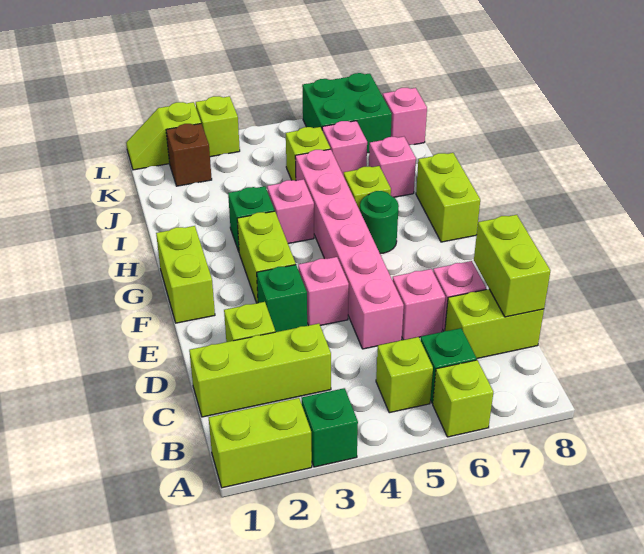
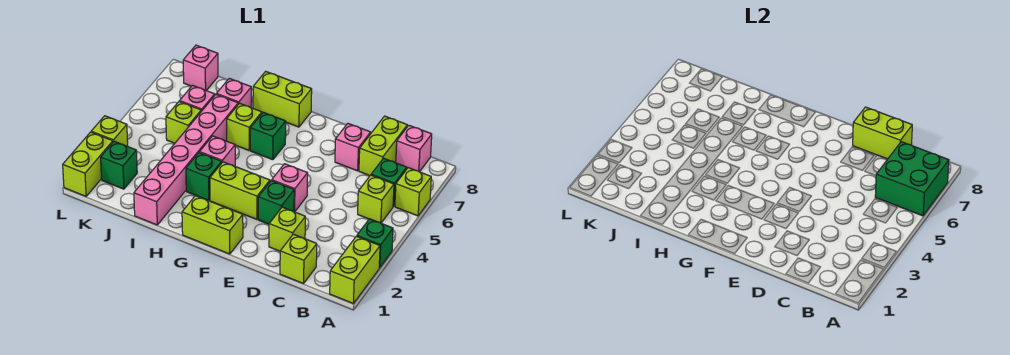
lime 1x3 brick [189,324,331,417] -> lime 1x1 brick [280,234,317,284]
pink 1x6 brick [295,149,404,349] -> pink 1x6 brick turned to [134,95,238,225]
pink 1x1 brick [392,269,445,340] -> pink 1x1 brick moved to [395,125,432,172]
green 1x1 round brick [360,191,399,254] -> green 1x1 brick [250,112,286,160]
brown 1x1 brick [166,124,212,186] -> green 1x1 brick [101,141,137,189]
green 2x2 brick [302,73,392,153] -> green 2x2 brick moved to [875,142,949,216]
lime 1x2 slope [126,102,201,170] -> lime 1x2 brick [63,132,113,196]

